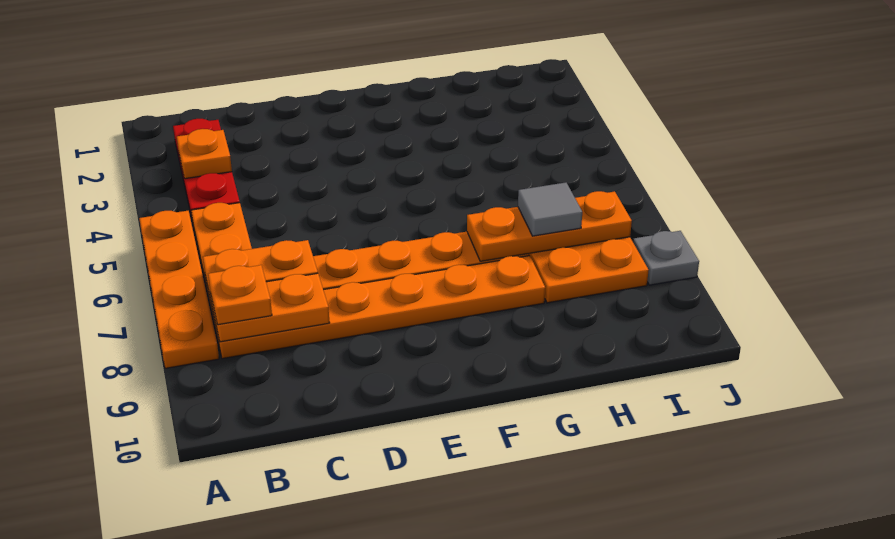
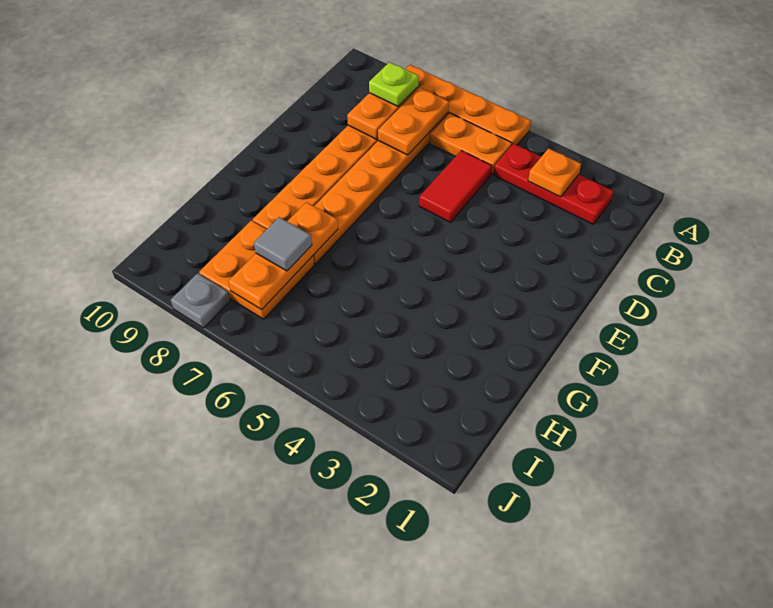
orange 1x1 plate [208,265,272,325] -> lime 1x1 plate [369,62,418,106]
none -> red 1x2 tile [419,151,492,222]

